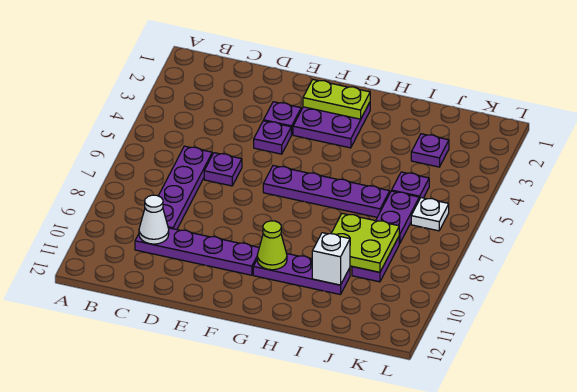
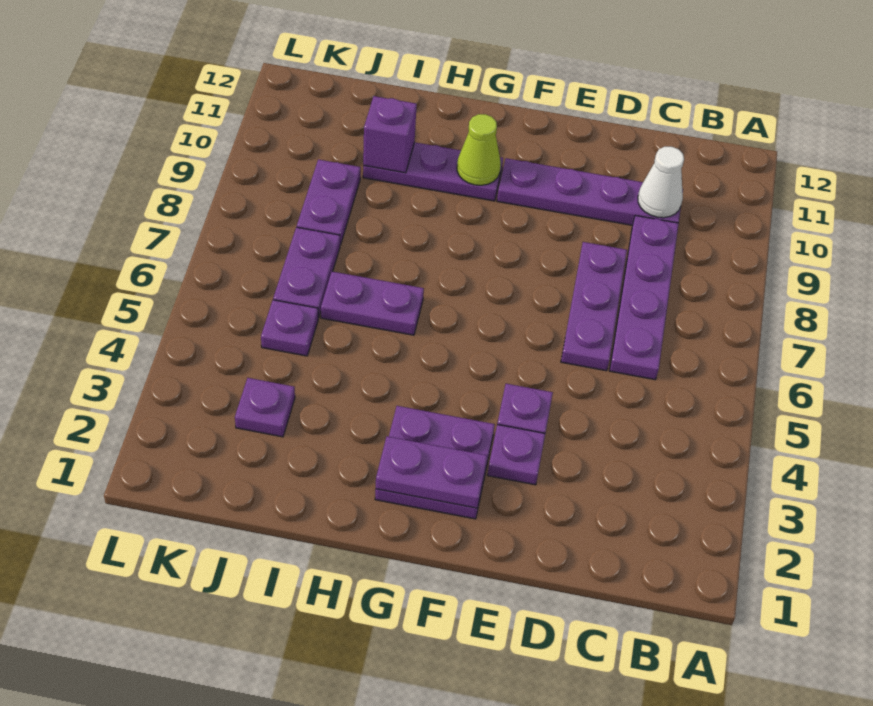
purple 1x1 plate [204,153,242,186] -> purple 1x3 plate [561,242,627,371]
lime 1x2 plate [303,80,370,119] -> purple 1x2 plate [376,436,487,508]
purple 1x4 plate [263,166,390,217] -> purple 1x2 plate [321,272,424,335]
lime 2x2 plate [331,214,399,272] -> none
white 1x1 brick [312,233,350,285] -> purple 1x1 brick [363,96,417,173]
white 1x1 plate [411,198,449,231] -> none

